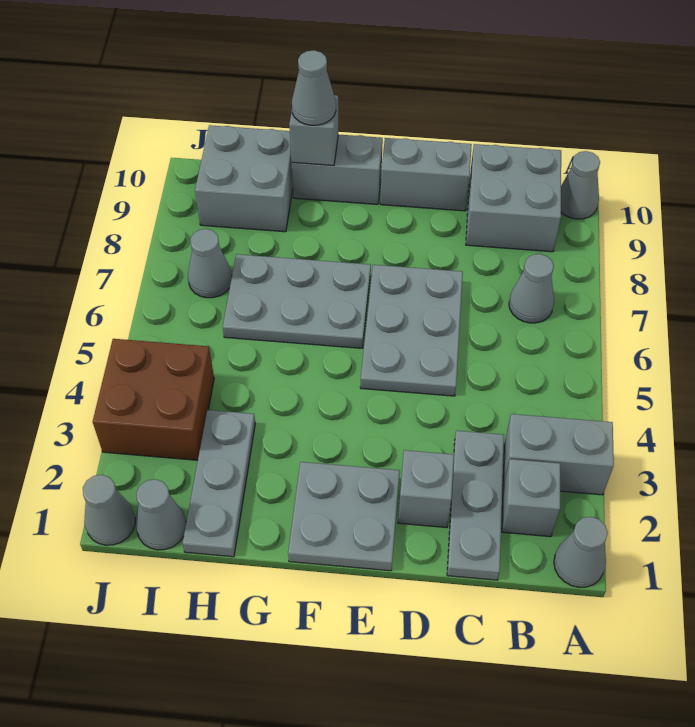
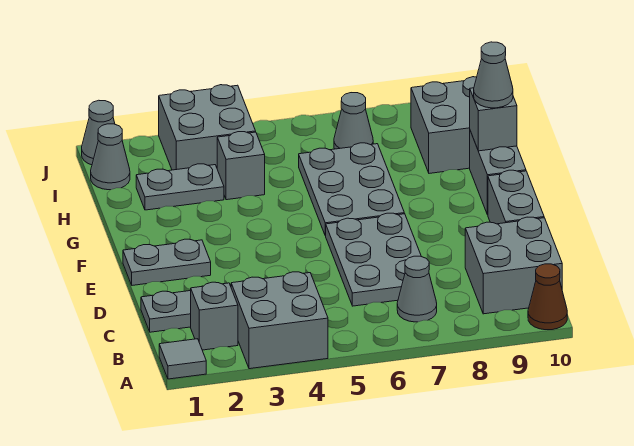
grey 1x1 cone [554,517,608,587] -> grey 1x1 tile [159,339,206,379]
grey 1x2 brick [503,414,614,495] -> grey 2x2 brick [231,272,328,369]
grey 1x1 cone [561,151,600,219] -> brown 1x1 cone [528,264,567,330]
grey 1x1 brick [398,450,454,528] -> grey 1x1 brick moved to [217,132,265,200]
grey 2x3 plate [360,265,463,396] -> grey 2x3 plate turned to [326,213,421,306]
grey 2x2 plate [288,462,400,571] -> grey 1x2 plate [123,239,211,285]
grey 1x3 plate [182,410,255,557] -> grey 1x2 plate [136,164,224,210]
brown 2x2 brick [93,339,214,460] -> grey 2x2 brick [159,85,256,170]

